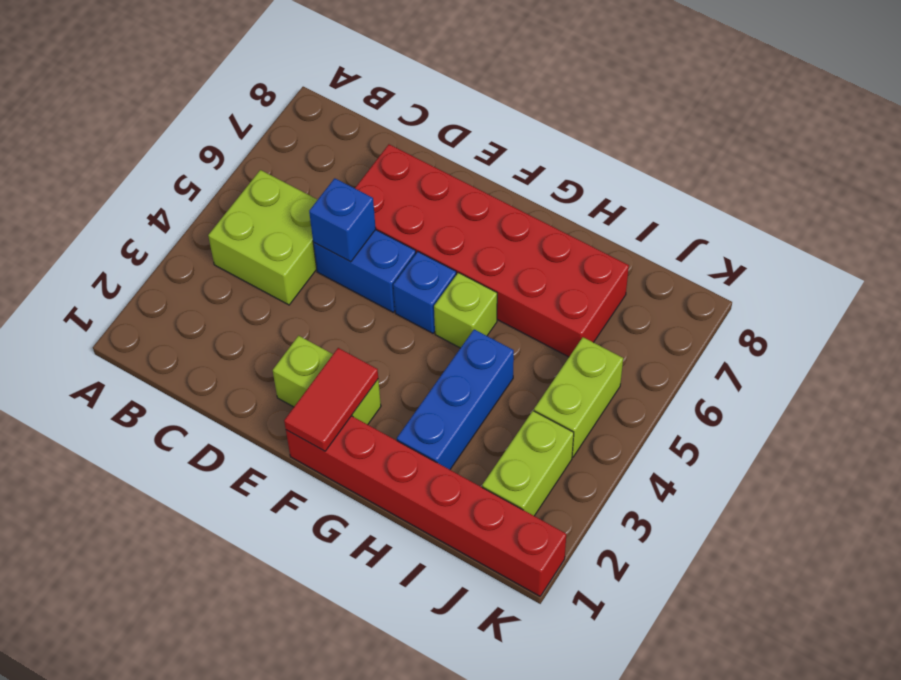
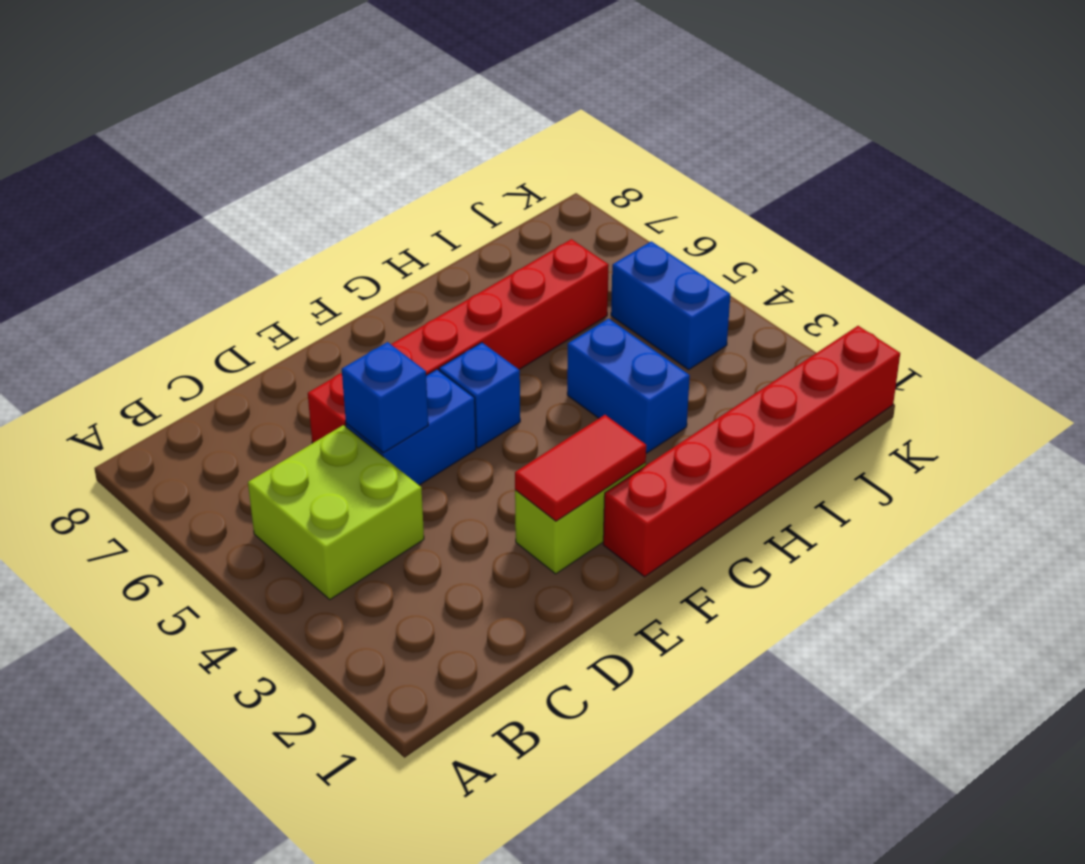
red 2x6 brick [355,144,629,357] -> red 1x6 brick [308,239,609,443]
red 1x2 tile [284,348,378,451] -> red 1x2 tile turned to [515,415,646,521]
lime 1x1 brick [434,273,497,348] -> none
blue 1x3 brick [397,329,514,470] -> blue 1x2 brick [567,319,690,453]
lime 1x2 brick [482,411,574,516] -> none
lime 1x2 brick [534,337,623,457] -> blue 1x2 brick [611,241,730,370]

